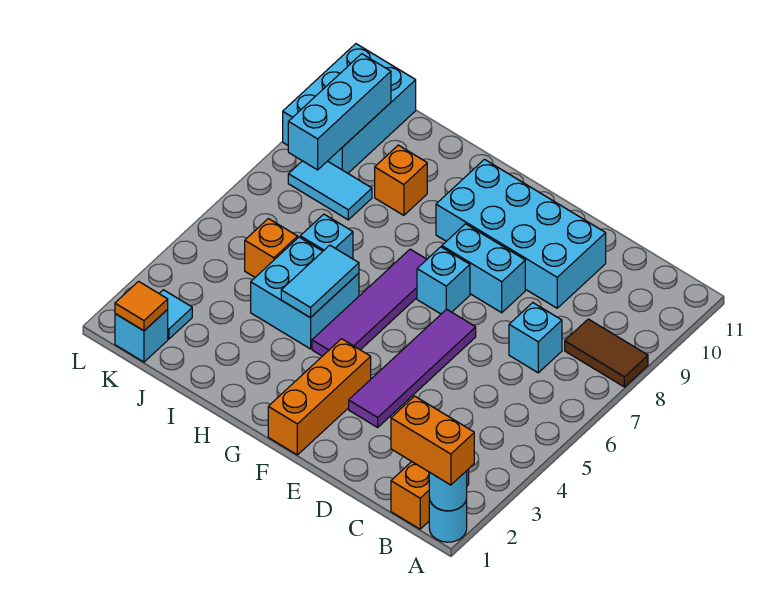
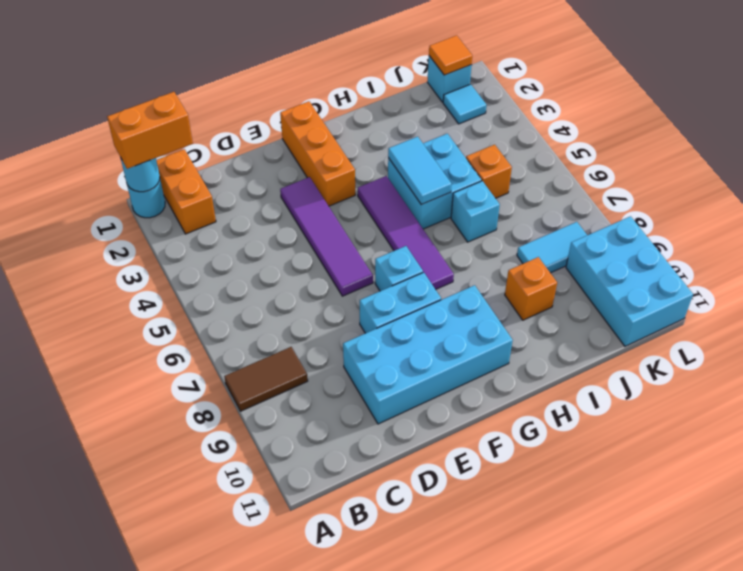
cyan 1x1 brick [509,303,562,373] -> none
cyan 1x3 brick [288,54,391,170] -> none

